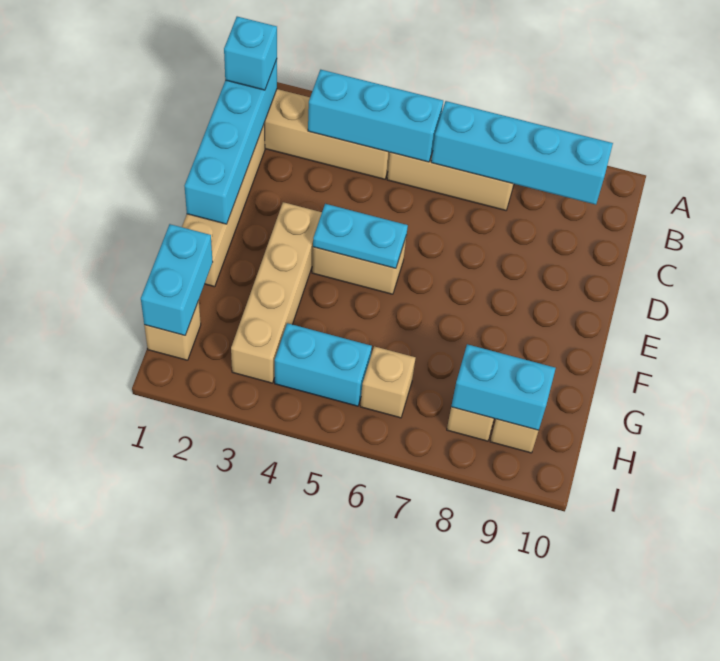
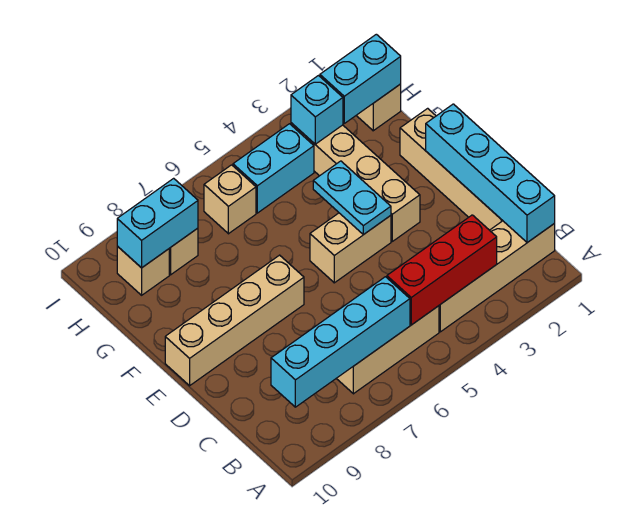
cyan 1x1 brick [224,17,277,90] -> cyan 1x1 brick moved to [291,76,343,144]
cyan 1x3 brick [308,70,443,162] -> red 1x3 brick [387,215,497,325]
cyan 1x2 plate [313,204,408,268] -> cyan 1x2 plate turned to [313,161,391,235]
none -> tan 1x4 brick [165,255,304,386]
cyan 1x2 brick [141,224,213,335] -> cyan 1x2 brick turned to [320,34,401,123]

